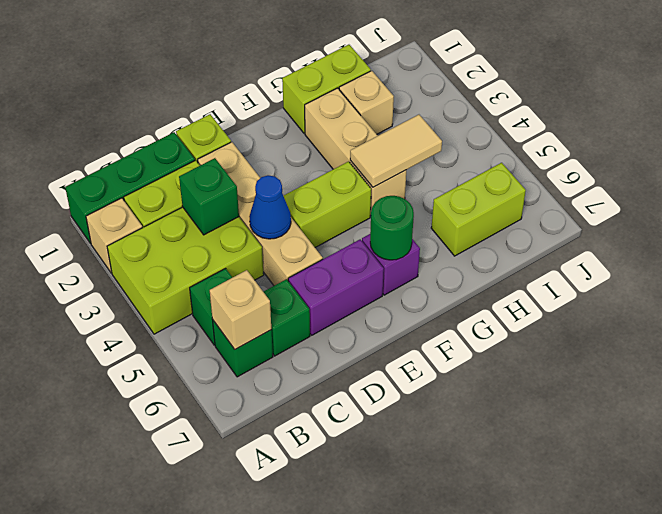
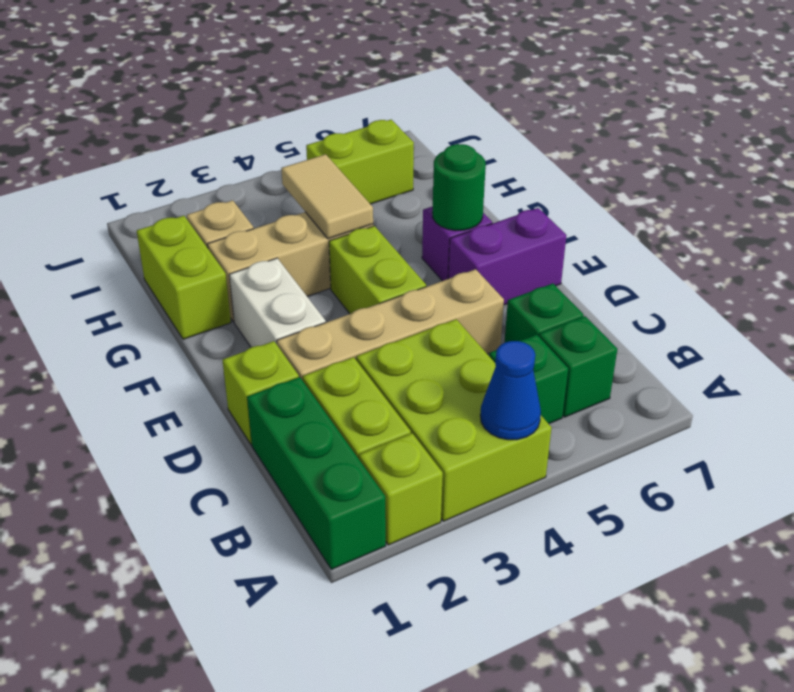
tan 1x1 brick [86,198,142,273] -> lime 1x1 brick [359,433,443,545]
tan 1x1 brick [210,270,271,349] -> none
green 1x1 brick [179,158,239,235] -> none
blue 1x1 cone [249,175,291,239] -> blue 1x1 cone moved to [480,341,541,440]
purple 1x2 brick [288,239,384,335] -> purple 1x2 brick turned to [448,208,566,305]
none -> white 1x2 brick [229,258,326,347]
lime 1x2 brick [431,163,526,256] -> lime 1x2 brick turned to [306,120,414,204]

